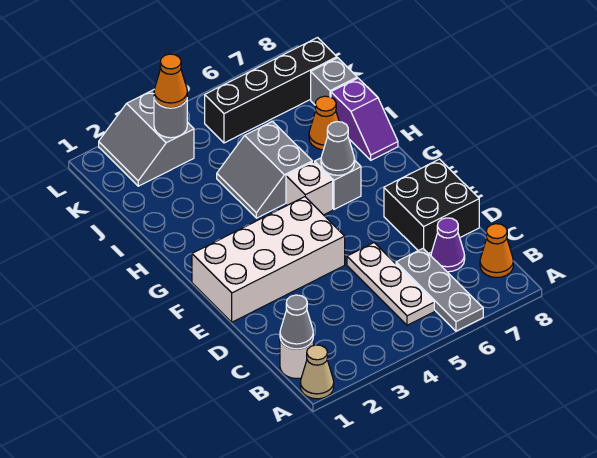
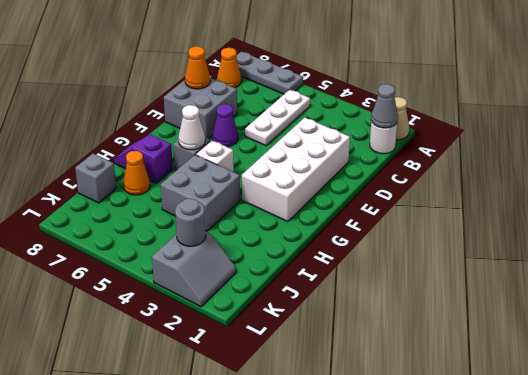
grey 1x3 plate [396,249,483,331] -> grey 1x3 plate turned to [237,52,303,94]
purple 1x1 cone [431,218,465,272] -> purple 1x1 cone moved to [213,104,238,147]
black 2x2 brick [384,159,479,254] -> grey 2x2 brick [164,78,237,139]
white 2x4 brick [192,197,345,322] -> white 2x4 brick turned to [242,118,350,222]
grey 1x1 cone [321,122,355,175] -> white 1x1 cone [178,105,205,150]
grey 2x2 slope [217,121,312,218] -> grey 2x2 brick [161,155,240,231]
purple 1x2 slope [331,78,398,160] -> purple 1x2 slope turned to [114,134,173,183]
orange 1x1 cone [154,54,187,108] -> orange 1x1 cone moved to [185,46,210,89]
black 1x4 brick [205,38,337,143] -> none

